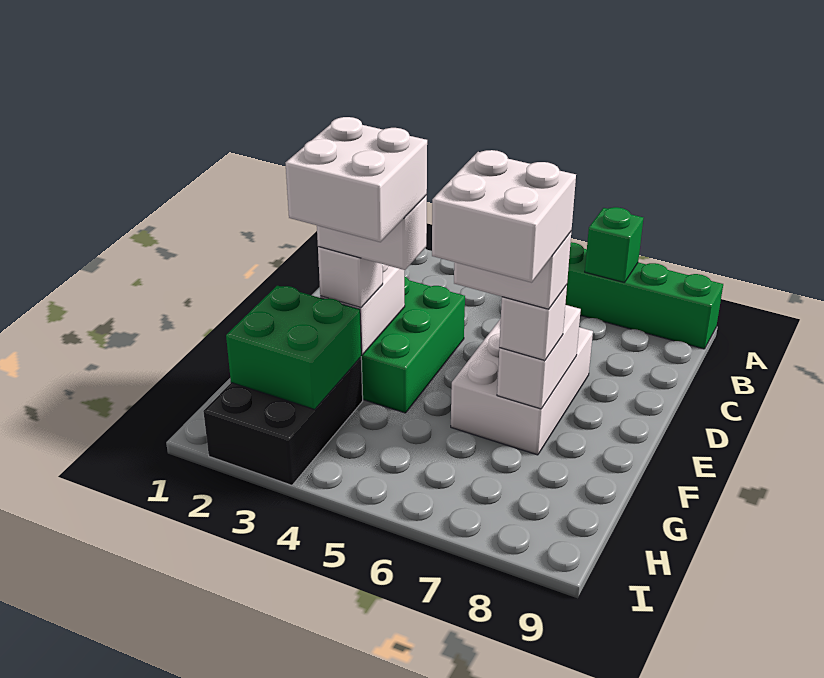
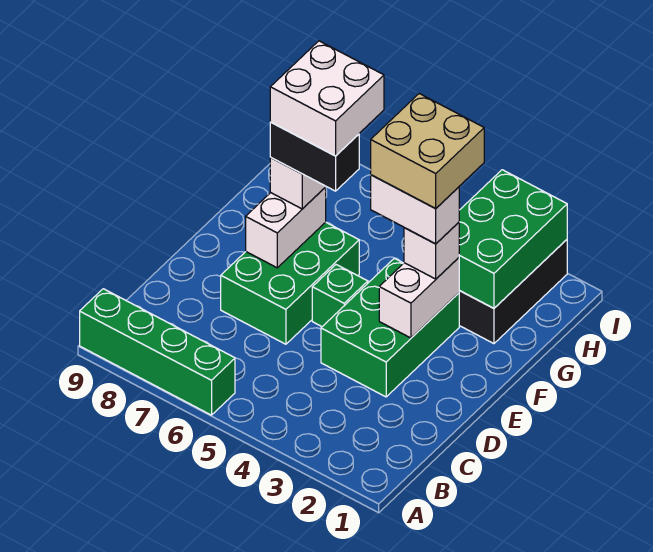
green 1x1 brick [585,207,643,283] -> green 1x1 brick moved to [312,265,368,327]
white 2x3 brick [451,319,593,455] -> green 2x3 brick [221,222,359,344]
white 2x2 brick [285,117,427,242] -> tan 2x2 brick [371,94,484,208]
white 1x2 brick [454,232,571,309] -> black 1x2 brick [270,122,359,191]
green 2x2 brick [226,286,361,409] -> green 2x3 brick [459,170,567,308]

